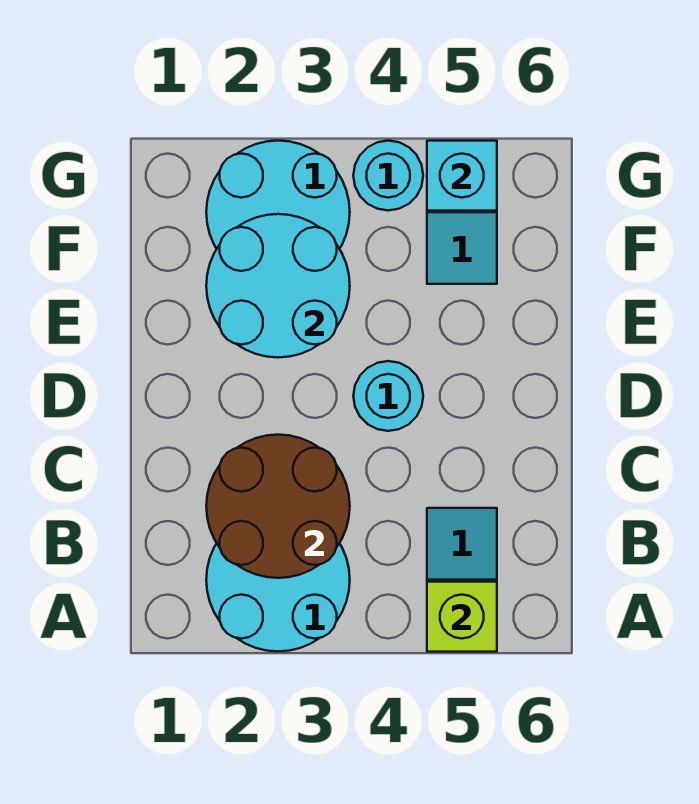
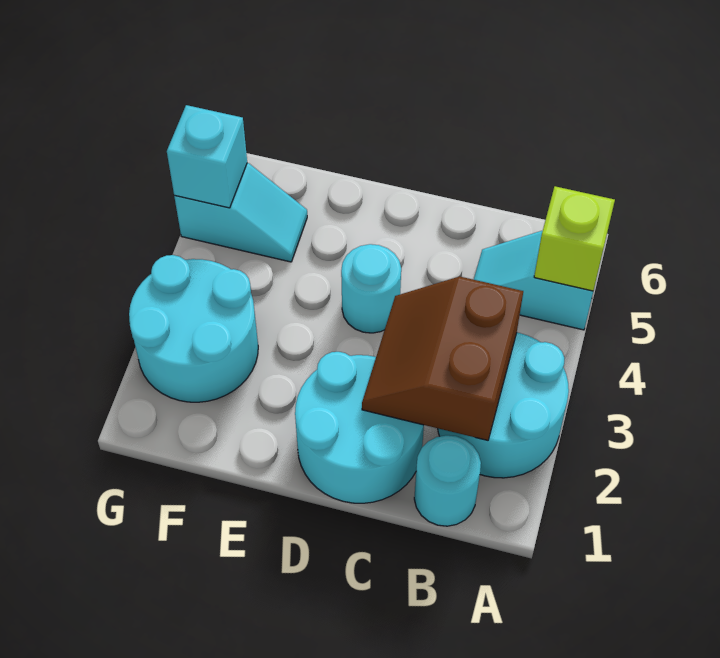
brown 2x2 round brick [206,435,350,578] -> brown 2x2 slope [362,277,523,441]
cyan 2x2 round brick [206,214,350,358] -> cyan 2x2 round brick moved to [295,352,424,503]
cyan 1x1 round brick [353,141,423,211] -> cyan 1x1 round brick moved to [414,435,481,526]

